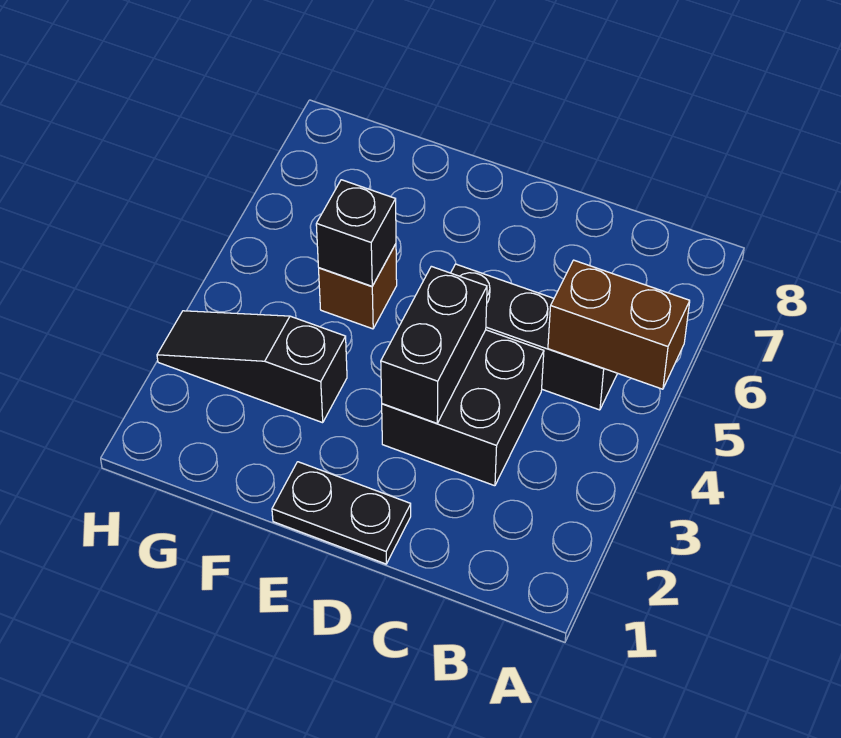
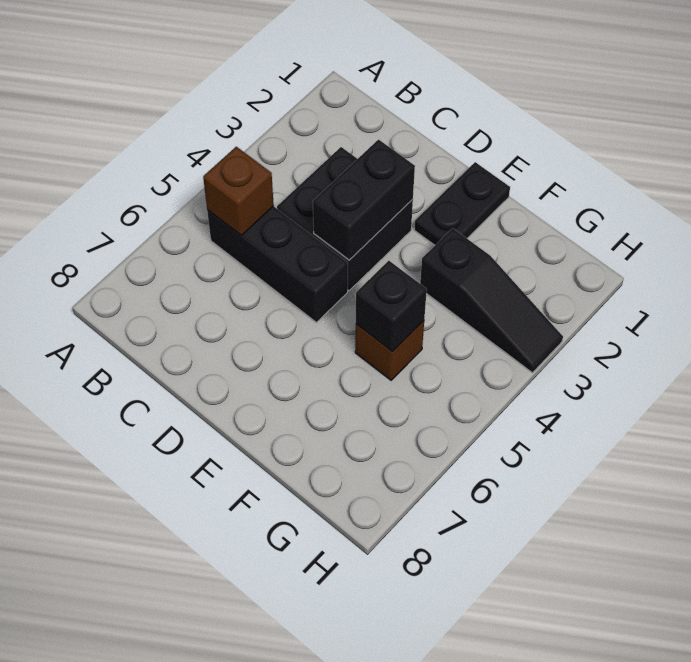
brown 1x2 brick [548,260,690,389] -> brown 1x1 brick [203,147,274,235]
black 1x2 plate [272,462,411,564] -> black 1x2 plate turned to [414,162,510,245]

